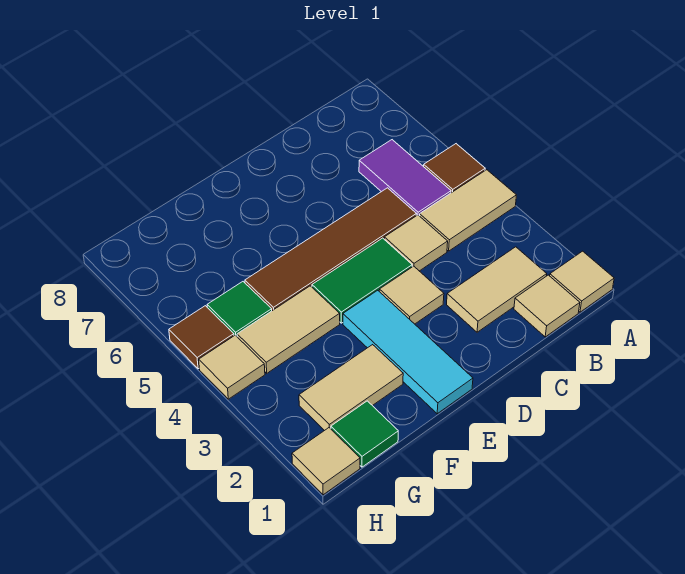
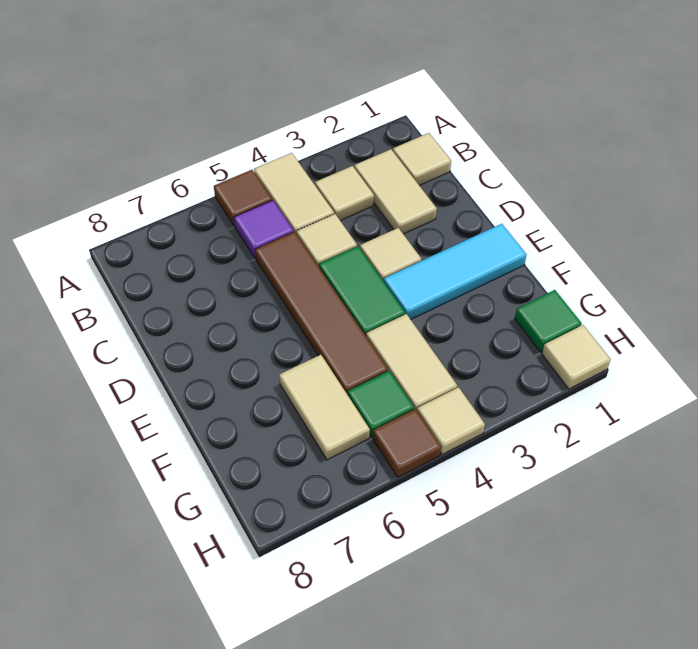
tan 1x1 tile [550,251,614,312] -> tan 1x1 tile moved to [315,166,374,221]
purple 1x2 tile [359,140,451,216] -> purple 1x1 tile [234,200,294,258]
tan 1x2 tile [299,345,403,431] -> tan 1x2 tile moved to [279,355,370,460]

